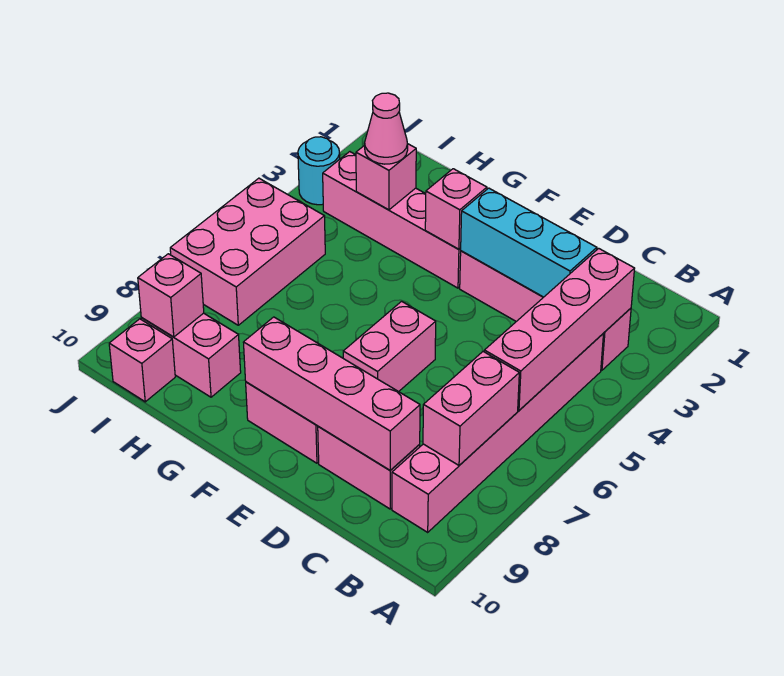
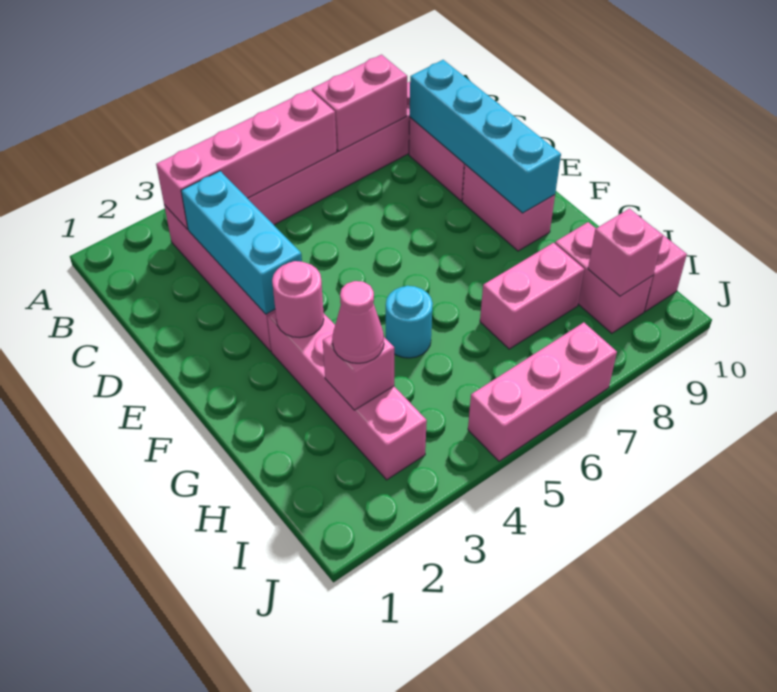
pink 1x4 brick [243,317,420,470] -> cyan 1x4 brick [410,60,561,213]
pink 1x2 brick [343,301,436,392] -> pink 1x2 brick moved to [480,243,584,349]
pink 1x1 brick [425,169,487,249] -> pink 1x1 round brick [272,261,324,338]
pink 2x3 brick [170,178,325,325] -> pink 1x3 brick [468,322,617,461]
cyan 1x1 round brick [298,137,340,205] -> cyan 1x1 round brick moved to [386,286,433,358]

